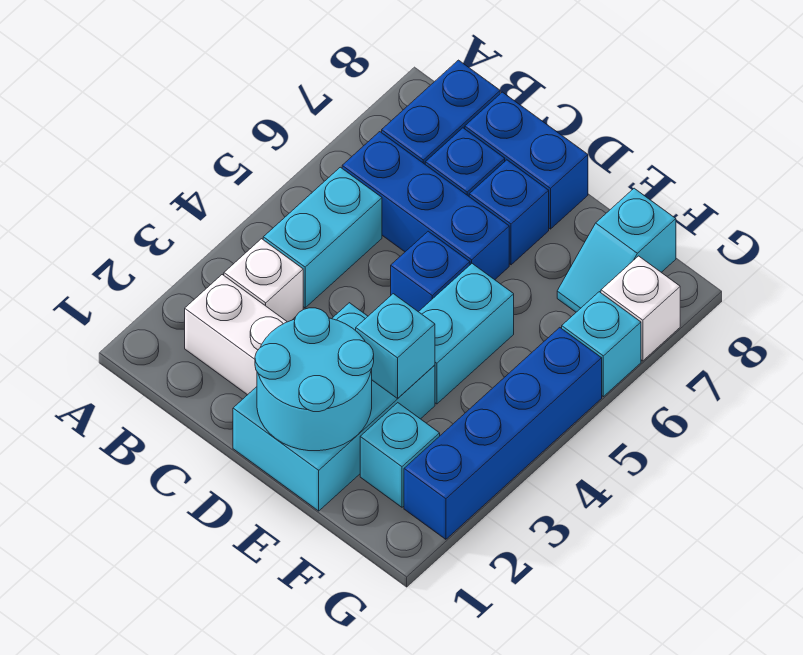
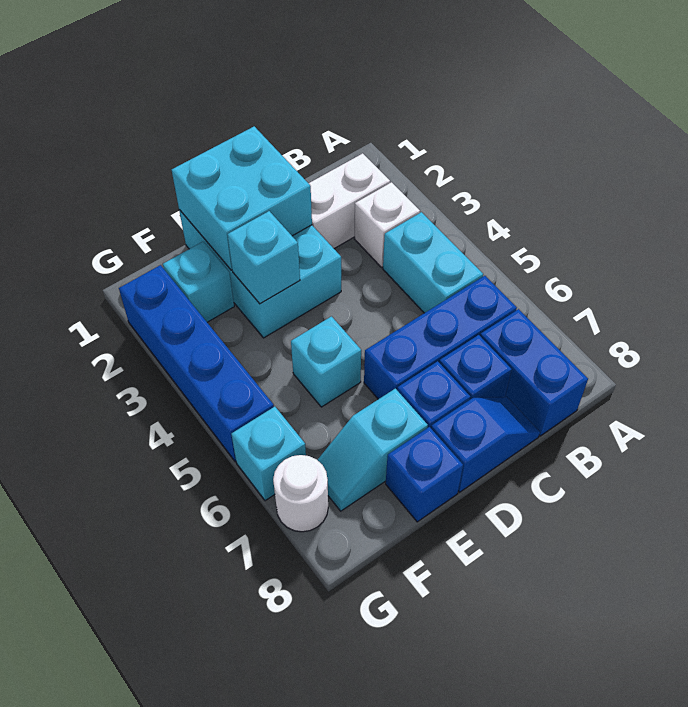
blue 1x2 brick [465,92,588,229] -> blue 1x2 slope [431,397,540,492]
cyan 2x2 round brick [255,308,374,451] -> cyan 2x2 brick [172,126,312,270]
blue 1x1 brick [391,231,470,312] -> blue 1x1 brick moved to [386,427,463,522]
cyan 1x2 brick [419,264,514,404] -> cyan 1x1 brick [291,316,361,407]
cyan 1x2 slope [557,188,676,312] -> cyan 1x2 slope turned to [318,388,428,511]
white 1x1 brick [601,256,680,361] -> white 1x1 round brick [273,455,328,532]

